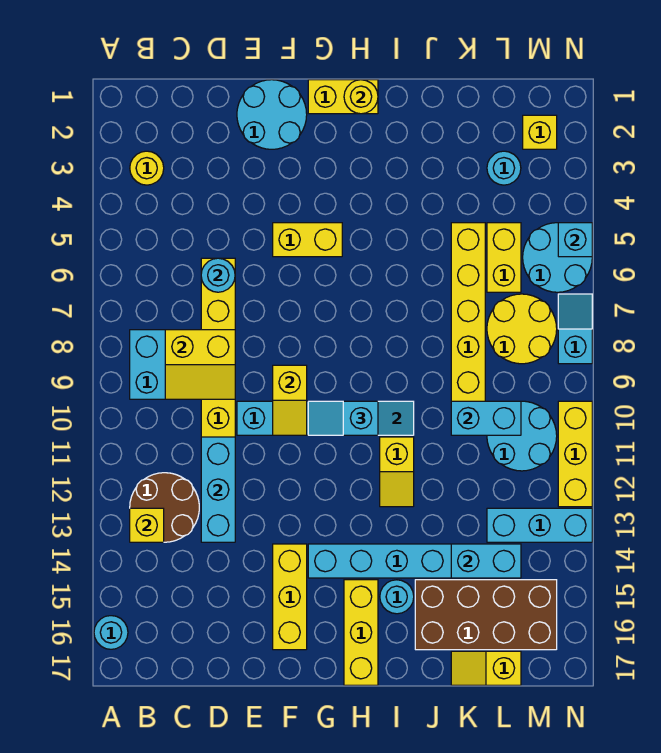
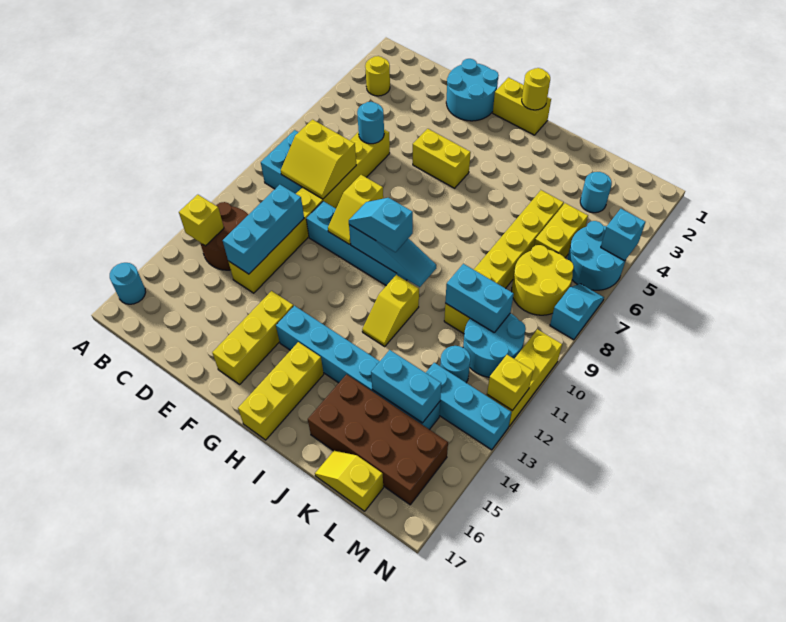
cyan 1x1 round brick [380,580,414,614] -> cyan 1x1 round brick moved to [440,346,470,383]
yellow 1x1 brick [523,115,557,149] -> yellow 1x1 brick moved to [487,355,533,410]

